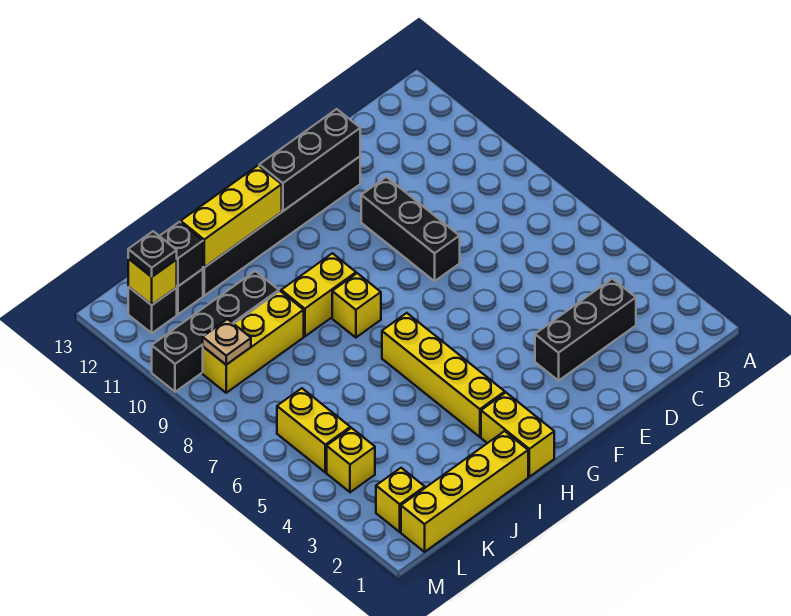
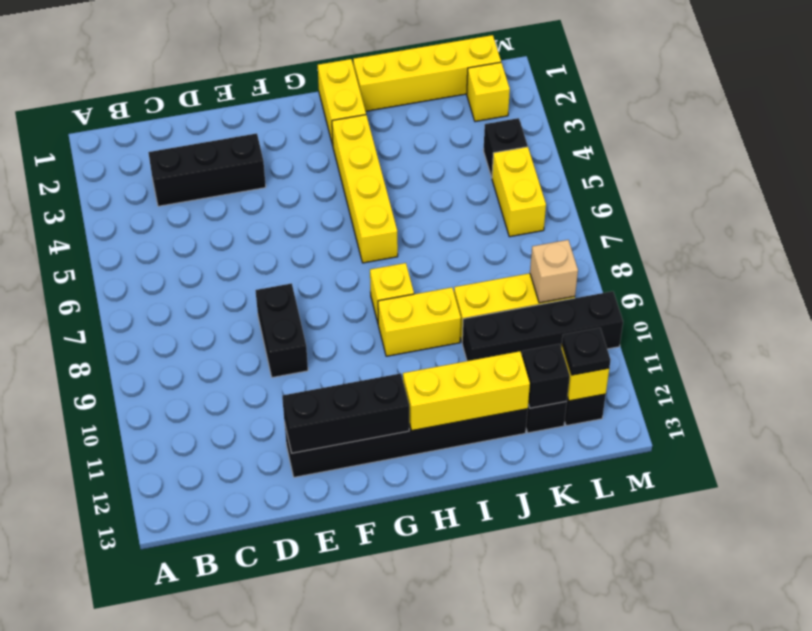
black 1x3 brick [361,177,460,281] -> black 1x2 brick [255,283,308,377]
yellow 1x1 brick [327,428,375,492] -> black 1x1 brick [484,118,528,177]
tan 1x1 plate [203,319,251,365] -> tan 1x1 brick [530,240,578,303]

